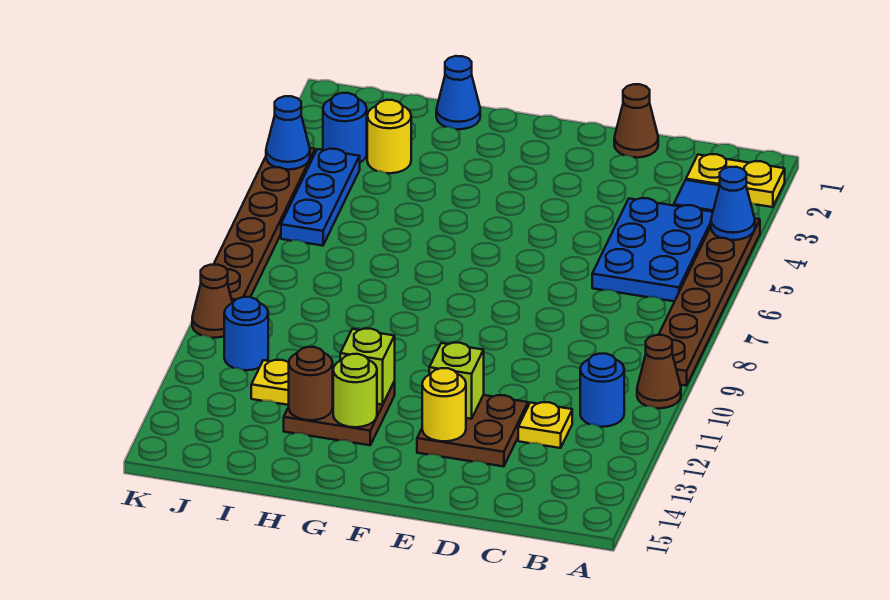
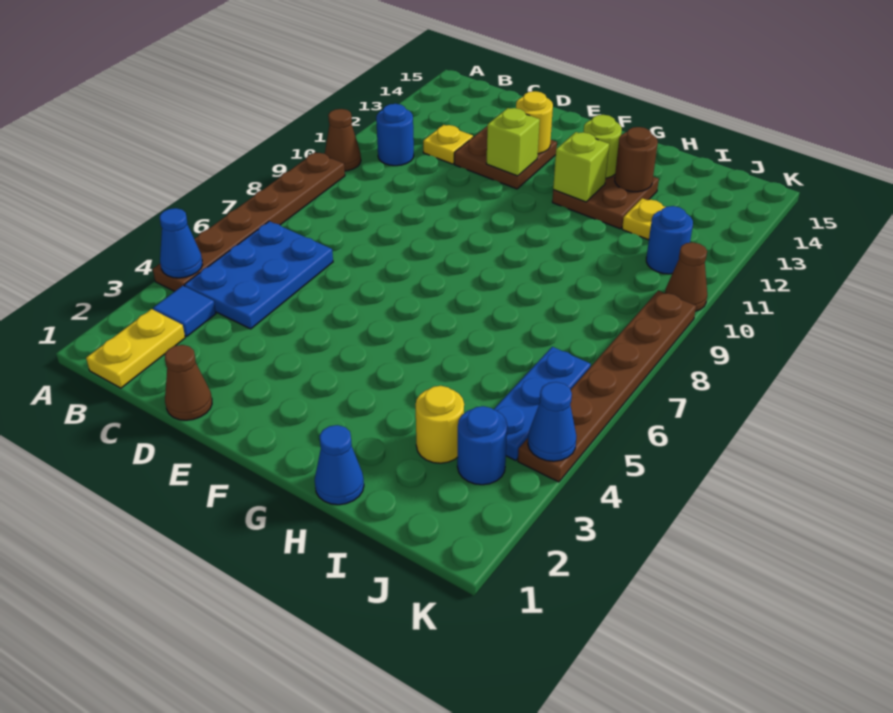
yellow 1x2 plate [686,154,785,207] -> yellow 1x2 plate turned to [86,309,185,388]

